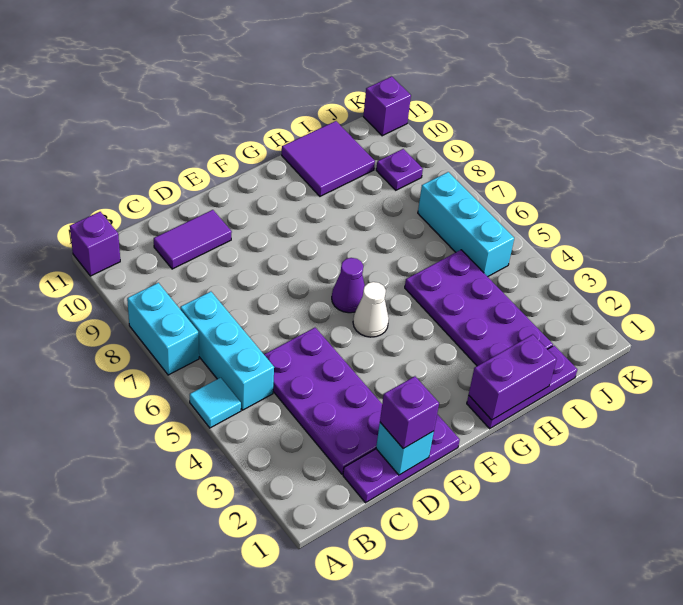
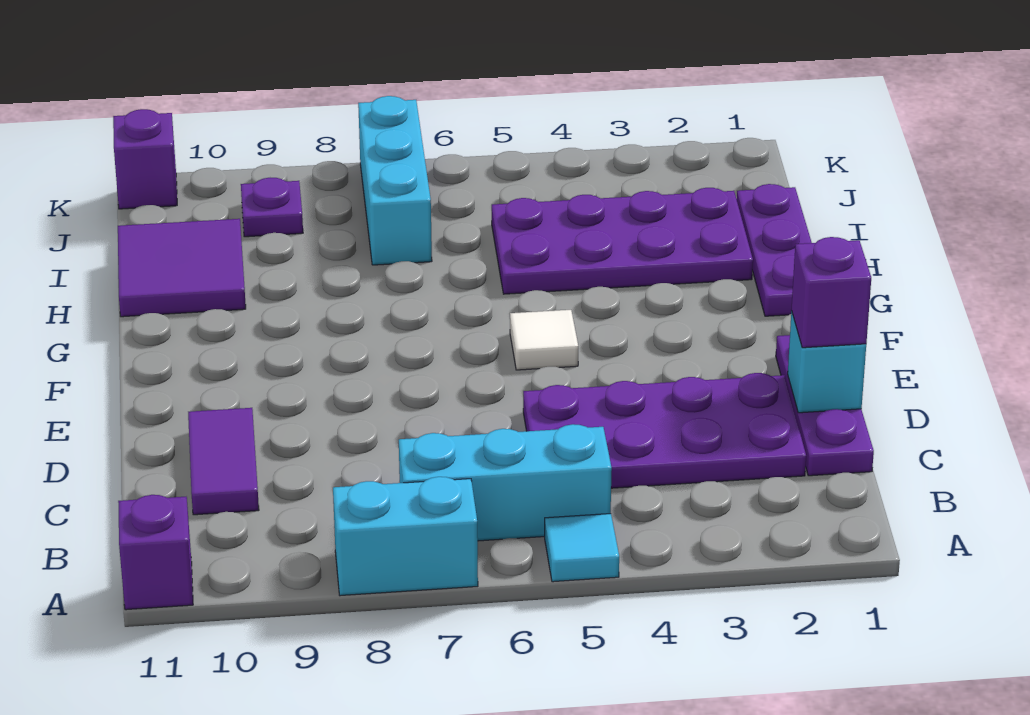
white 1x1 cone [353,282,389,337] -> white 1x1 tile [510,310,578,370]
purple 1x1 cone [332,258,365,313] -> none
purple 1x2 brick [469,334,556,420] -> none
cyan 1x3 brick [418,172,514,277] -> cyan 1x3 brick turned to [358,96,432,265]

